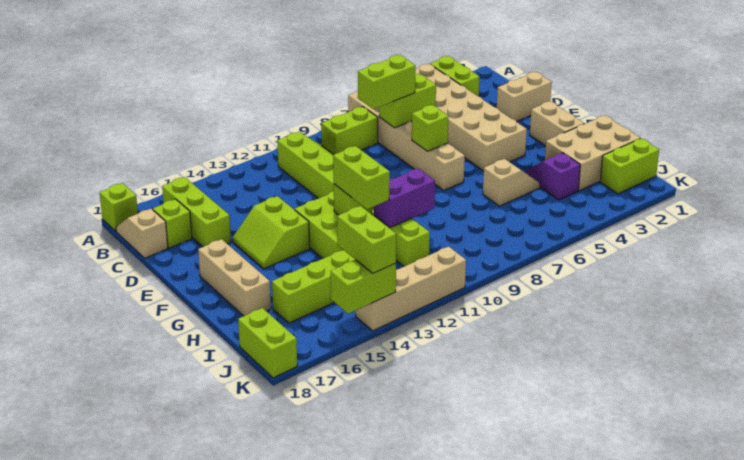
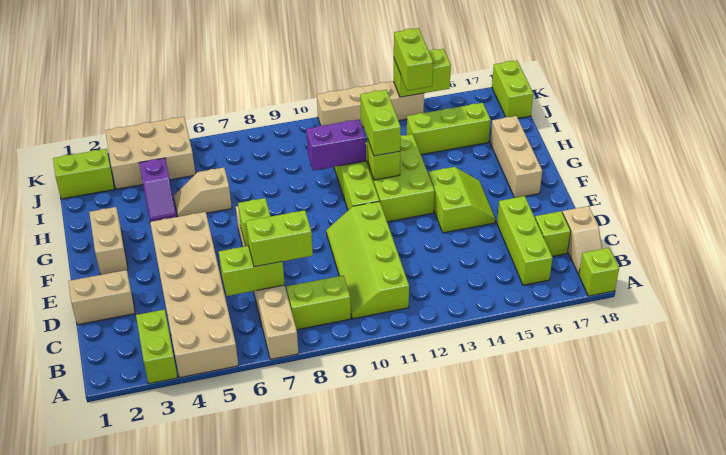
tan 2x3 brick [545,115,640,191] -> tan 2x3 brick moved to [105,117,196,189]

